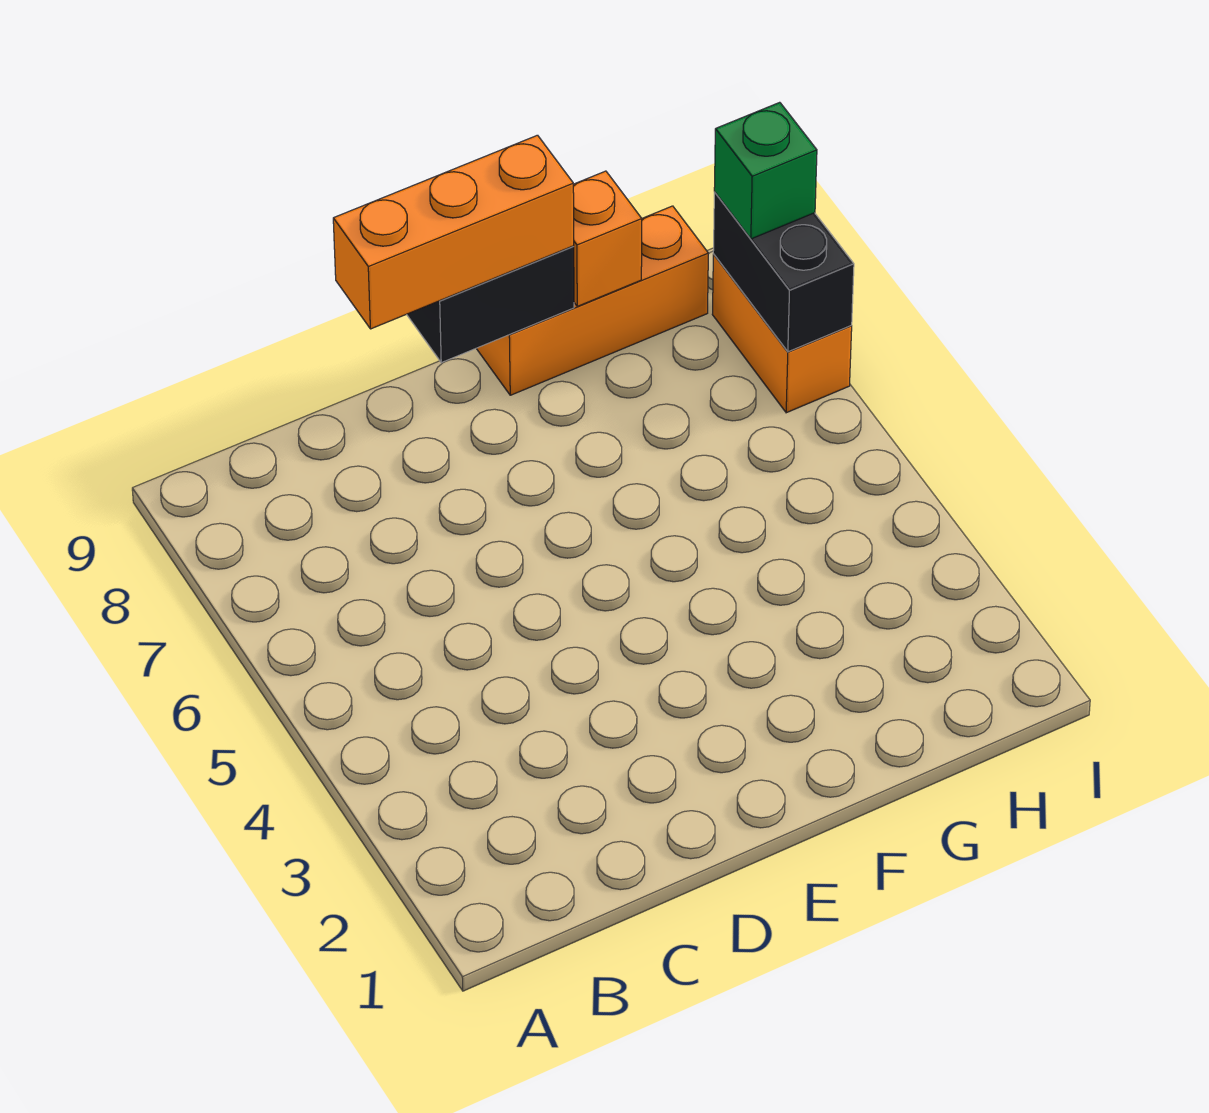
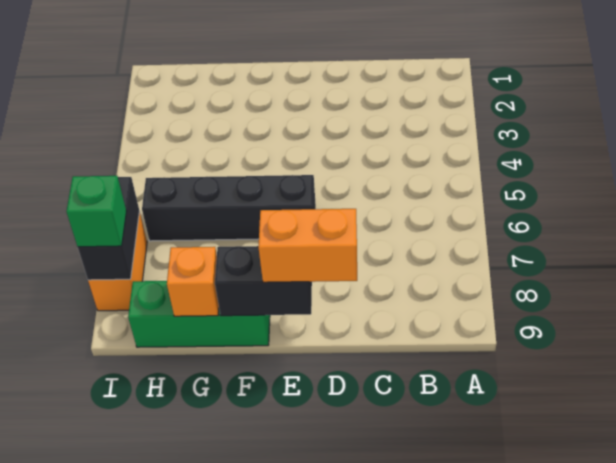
orange 1x3 brick [333,135,574,329] -> orange 1x2 brick [258,209,357,282]
none -> black 1x4 brick [142,175,316,241]
orange 1x3 brick [476,206,708,395] -> green 1x3 brick [128,281,270,347]

